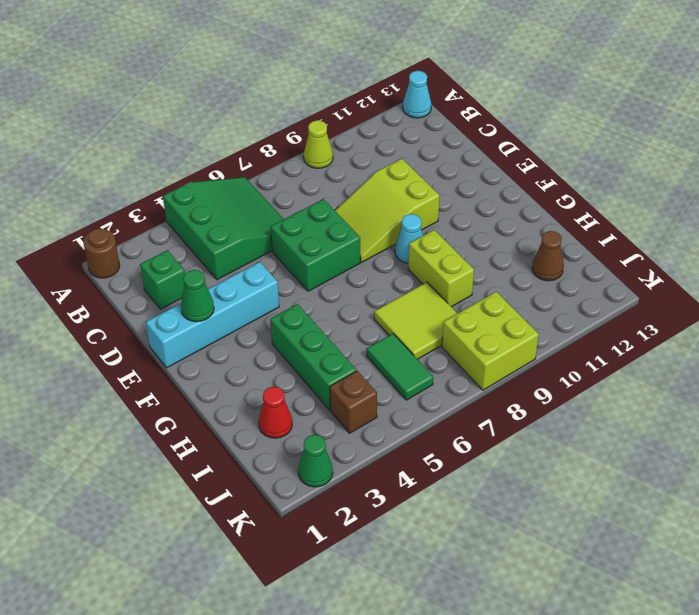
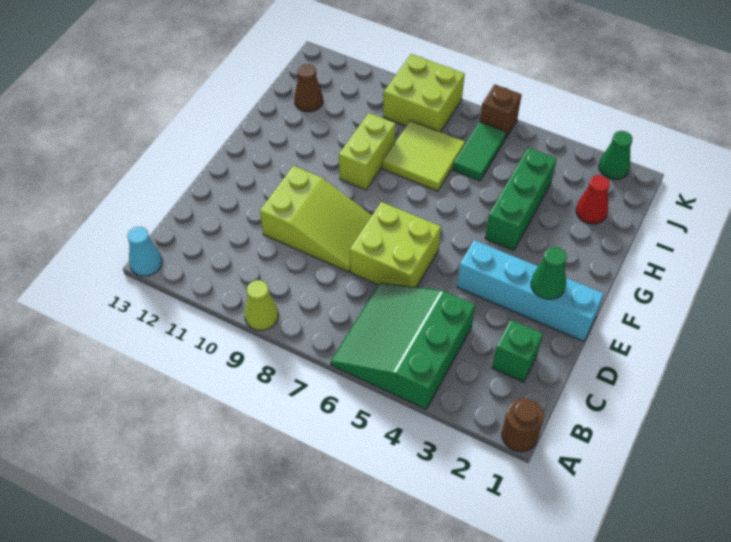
green 2x2 brick [271,199,360,291] -> lime 2x2 brick [350,202,441,287]
cyan 1x1 cone [395,214,423,263] -> none
brown 1x1 brick [330,371,377,433] -> brown 1x1 brick moved to [480,84,522,139]

